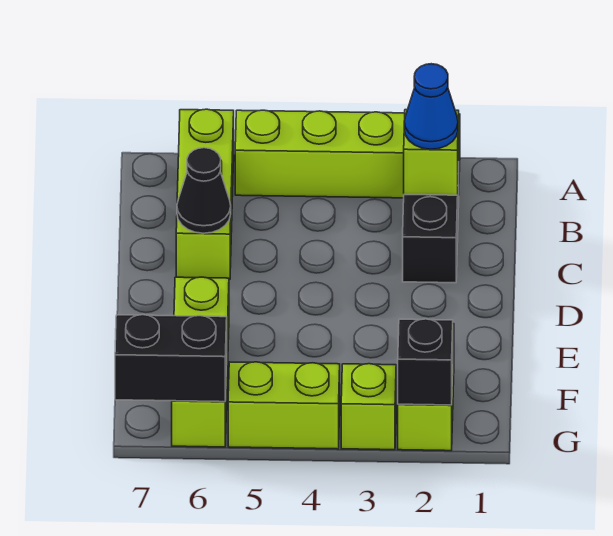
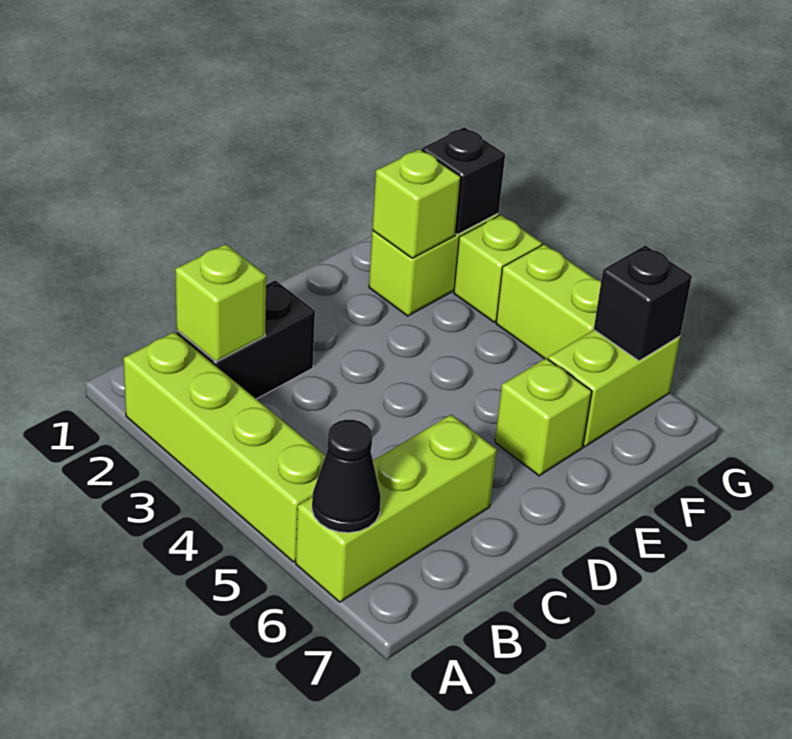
blue 1x1 cone [404,64,458,149] -> none
black 1x1 cone [177,148,231,233] -> black 1x1 cone moved to [312,419,381,533]
none -> lime 1x1 brick [372,149,461,258]
black 1x2 brick [115,315,227,402] -> black 1x1 brick [594,245,692,361]

